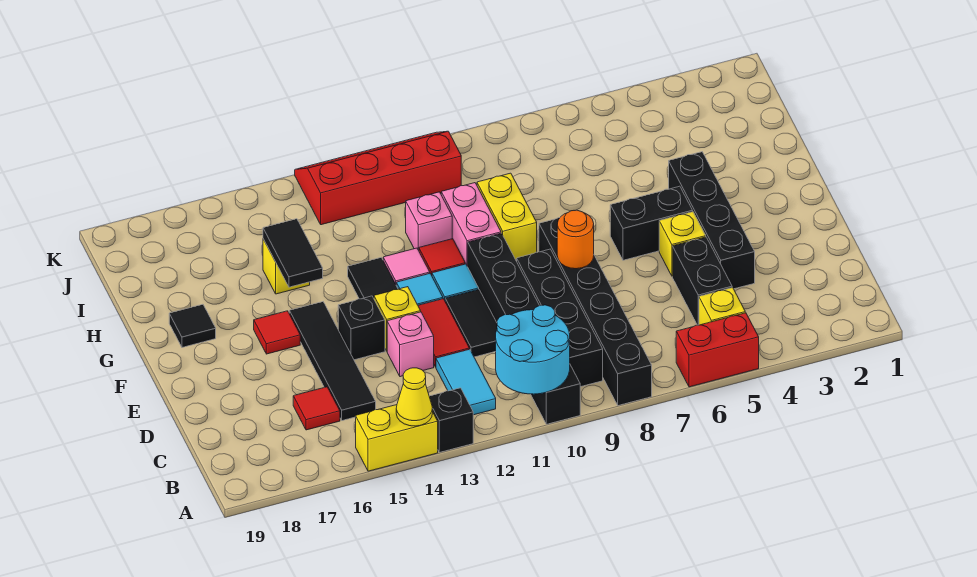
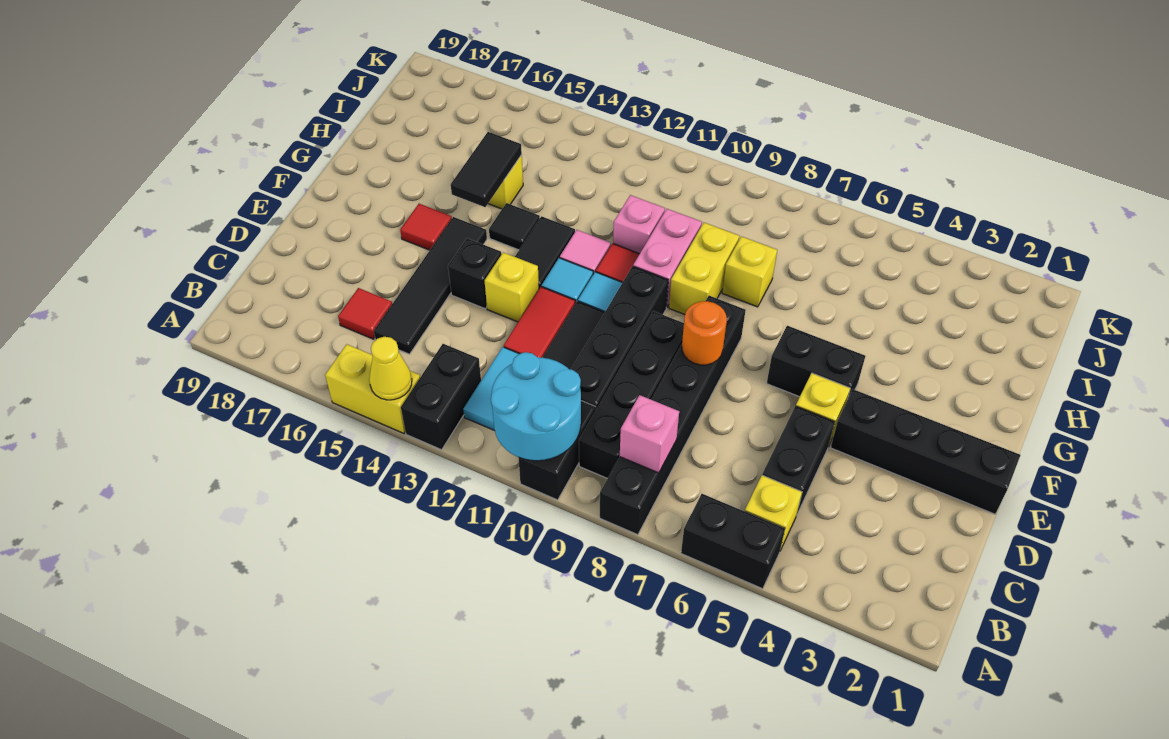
red 1x2 brick [676,313,759,387] -> black 1x2 brick [681,494,785,589]
black 1x1 brick [429,388,473,453] -> black 1x2 brick [401,344,481,450]
black 1x4 brick [669,152,755,289] -> black 1x4 brick turned to [831,389,1020,514]
pink 1x1 brick [387,312,434,377] -> pink 1x1 brick moved to [620,395,679,473]
black 1x1 tile [169,304,216,347] -> black 1x1 tile moved to [489,203,540,250]
none -> yellow 1x1 brick [722,236,777,307]
red 2x4 slope [295,131,461,225] -> none

